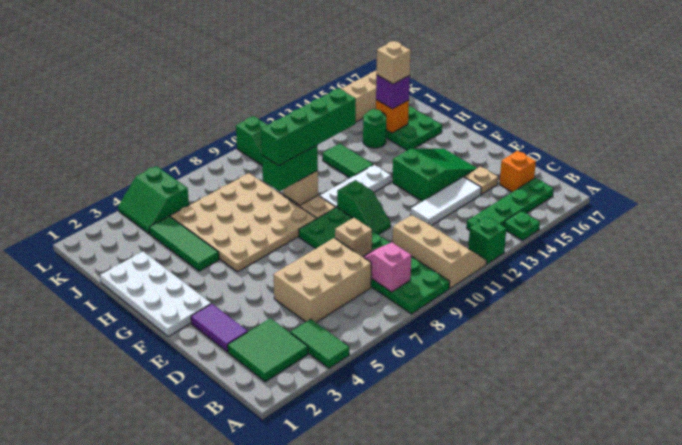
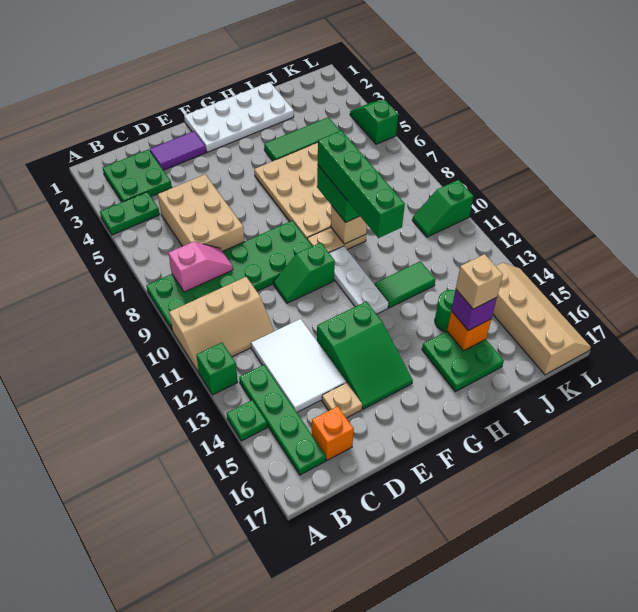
green 1x2 tile [291,319,349,368] -> green 1x2 plate [100,192,160,235]
green 2x2 tile [228,318,308,382] -> green 2x2 plate [103,149,172,202]
tan 1x1 brick [335,218,372,257] -> none
white 1x3 tile [411,177,481,226] -> white 2x3 tile [251,319,346,412]
green 2x2 slope [118,166,189,234] -> green 1x2 slope [350,99,398,144]

